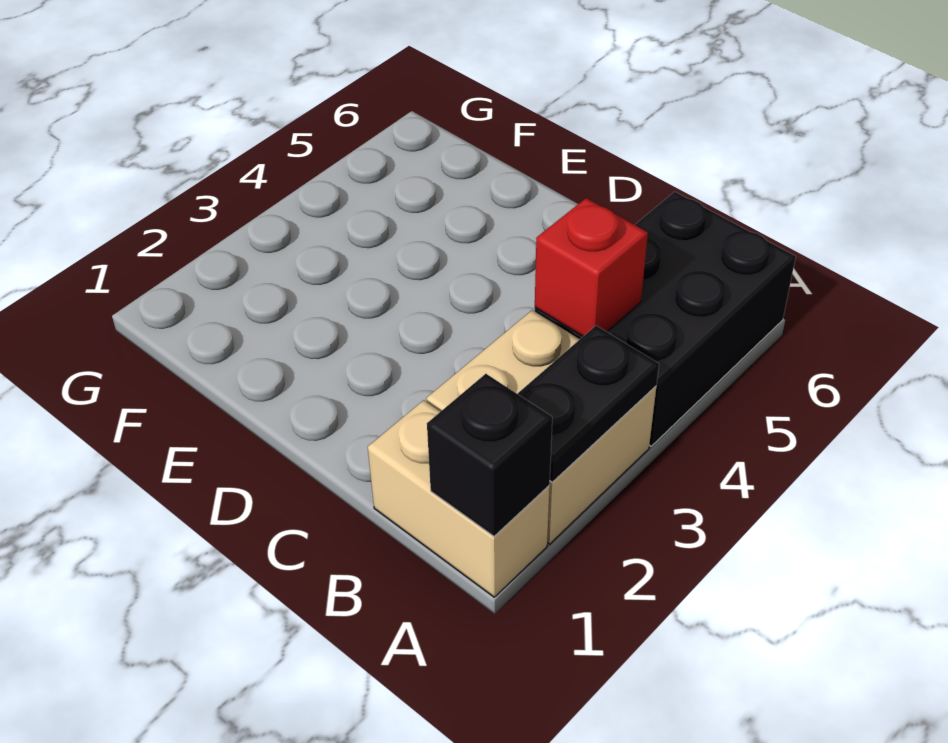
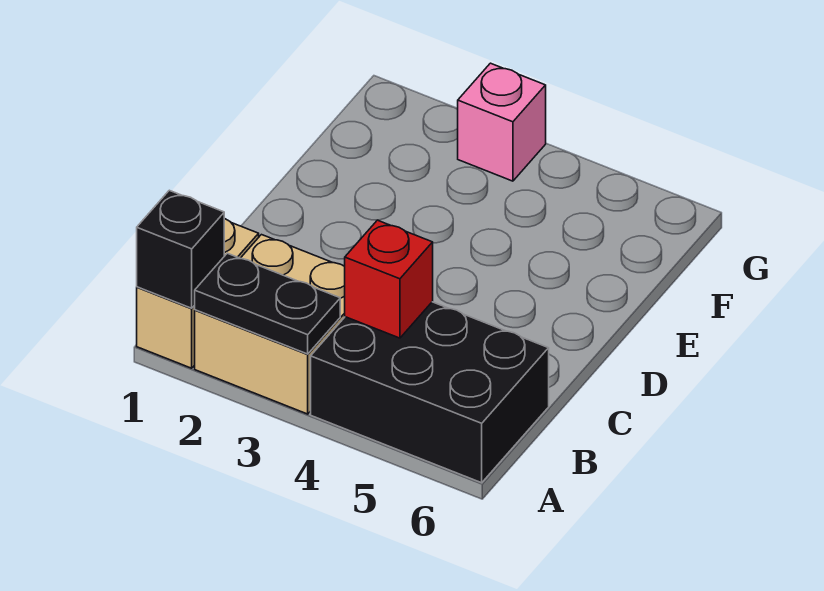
none -> pink 1x1 brick [458,63,546,181]

